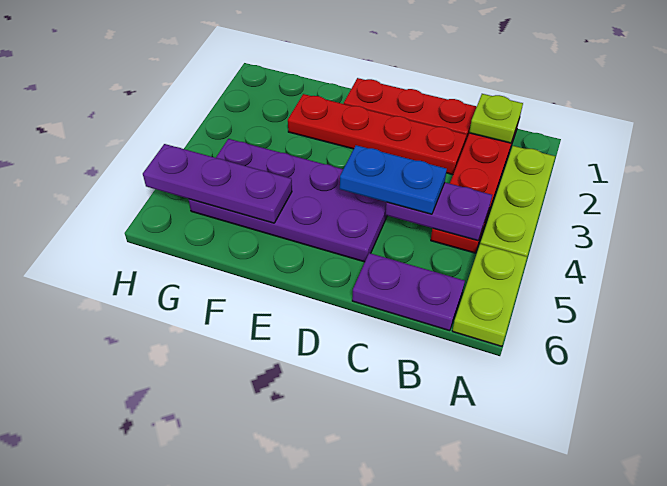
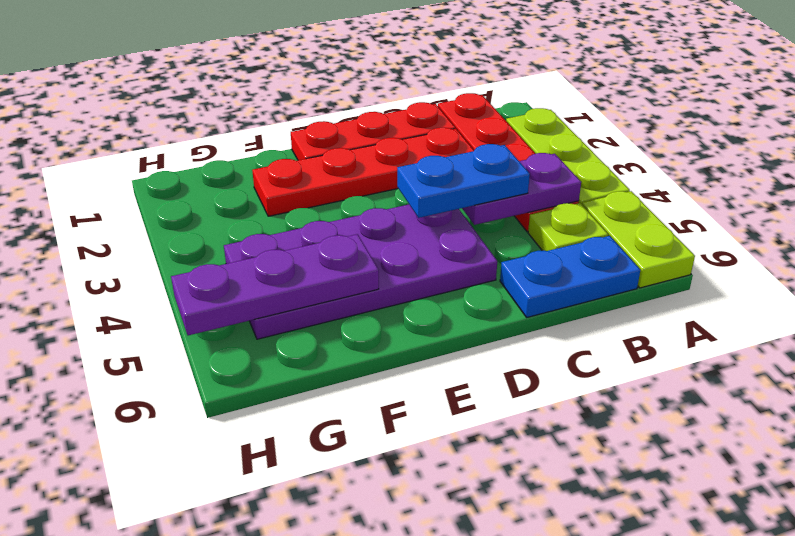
lime 1x1 plate [469,94,523,143] -> lime 1x1 plate moved to [528,203,608,251]
purple 1x2 plate [352,253,465,331] -> blue 1x2 plate [500,236,640,317]

